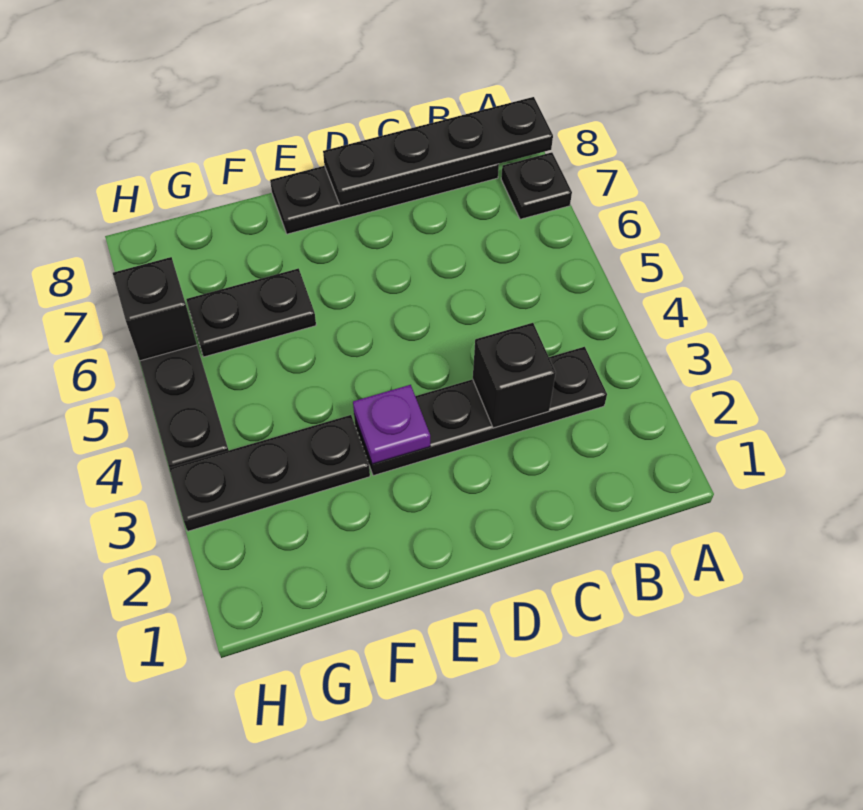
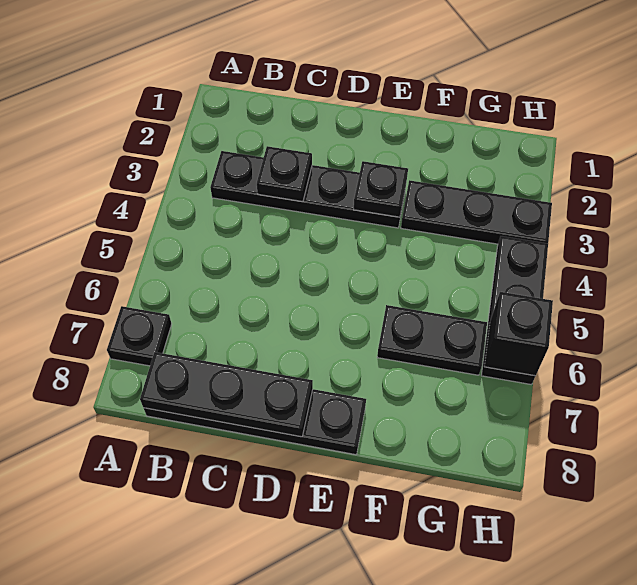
black 1x4 plate [323,97,553,206] -> black 1x3 plate [140,352,313,437]
black 1x1 brick [473,323,556,428] -> black 1x1 plate [257,146,312,202]
purple 1x1 plate [353,385,430,464] -> black 1x1 plate [354,161,408,217]

